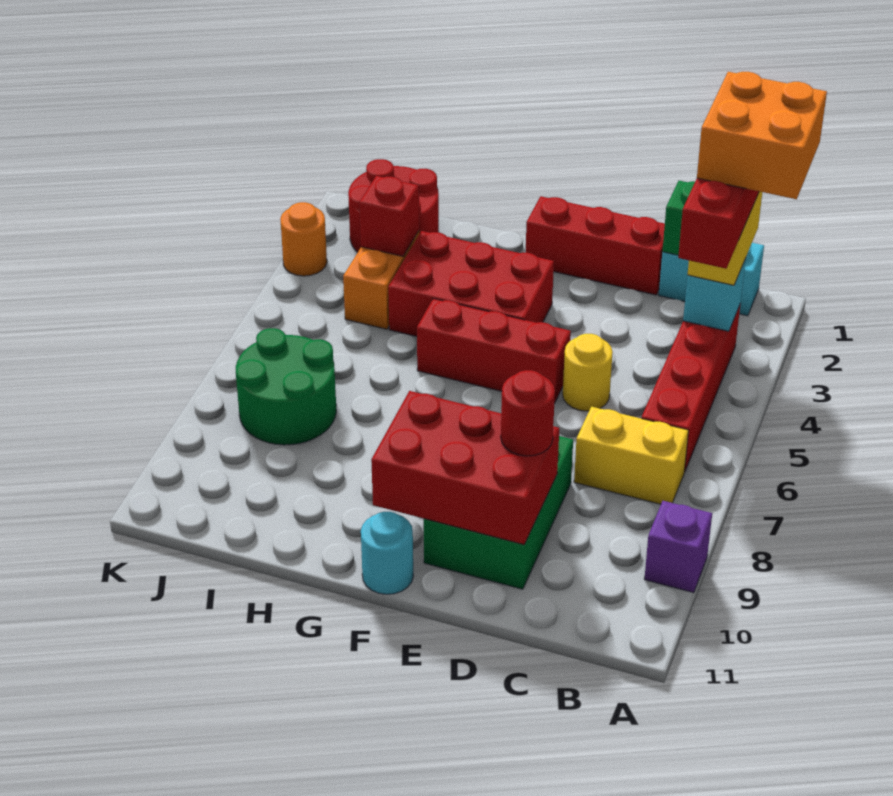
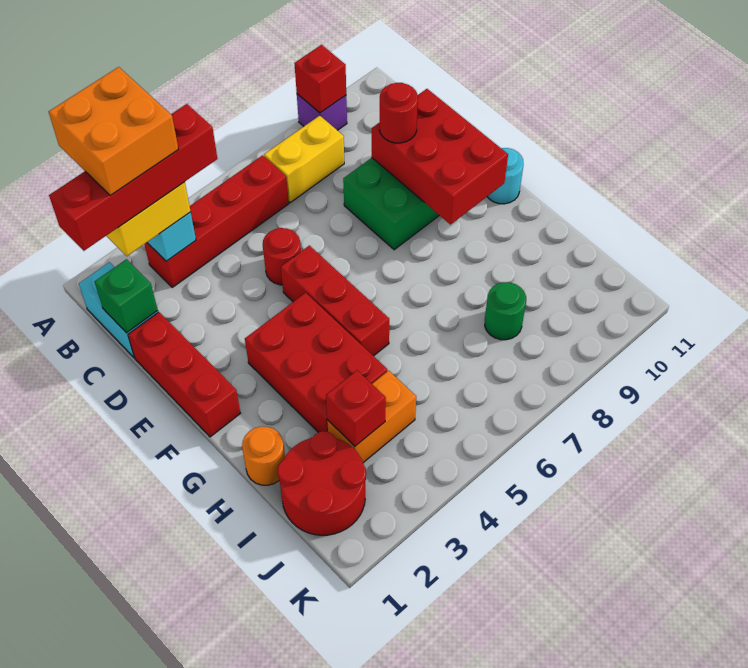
none -> red 1x1 brick [294,45,346,113]
yellow 1x2 brick [574,407,689,504] -> yellow 1x2 brick turned to [264,116,344,203]
yellow 1x1 round brick [563,334,613,411] -> red 1x1 round brick [263,228,301,285]
green 2x2 round brick [236,328,336,445] -> green 1x1 round brick [485,282,526,340]
orange 1x1 round brick [280,202,327,276] -> orange 1x1 round brick moved to [242,426,285,485]

